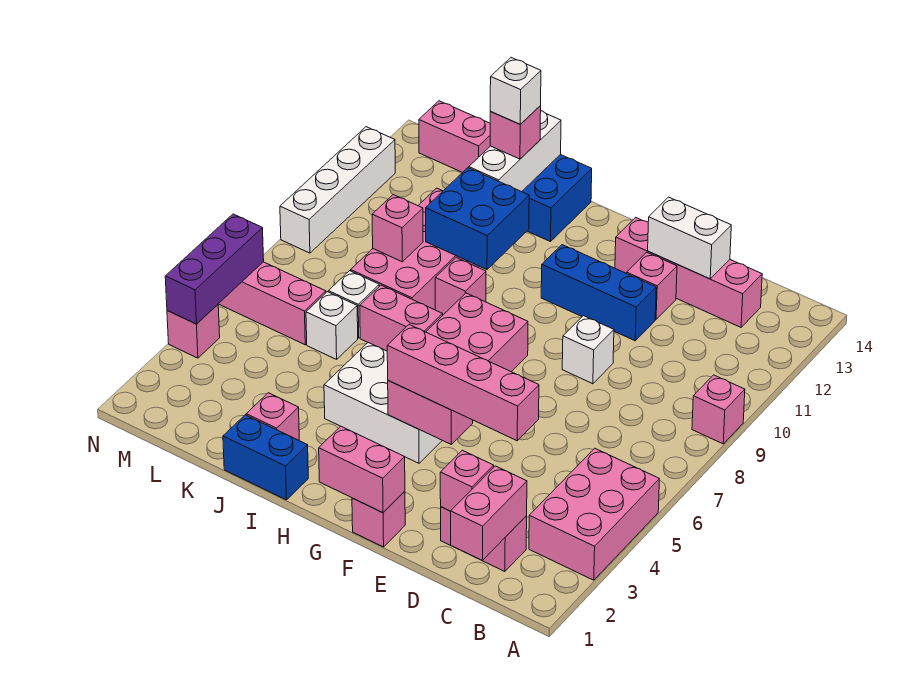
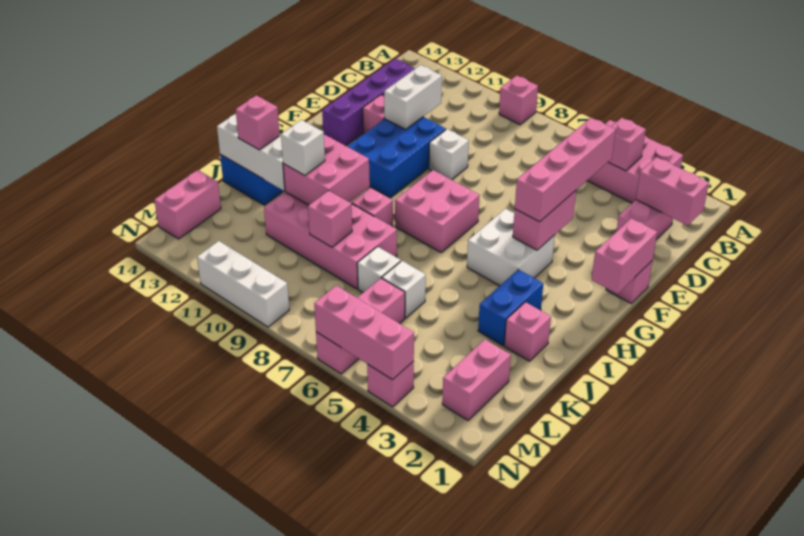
pink 1x4 brick [615,217,762,327] -> purple 1x4 brick [322,59,415,146]
pink 1x1 brick [440,450,494,511] -> pink 1x1 brick moved to [608,118,646,171]
white 1x2 brick [648,197,731,279] -> white 1x2 brick moved to [384,65,442,129]
blue 1x3 brick [541,245,656,341] -> blue 2x3 brick [347,117,446,198]
white 2x3 brick [324,343,442,463] -> white 2x2 brick [467,209,555,286]
blue 1x2 brick [223,415,308,500] -> blue 1x2 brick moved to [478,269,543,346]
pink 1x2 brick [360,285,443,351] -> pink 1x2 brick moved to [442,339,511,420]
blue 2x2 brick [426,168,529,270] -> pink 2x2 brick [283,135,370,205]
white 1x1 brick [490,58,541,124] -> white 1x1 brick moved to [281,120,325,176]
purple 1x3 brick [165,214,264,324] -> pink 1x3 brick [314,286,414,380]
white 1x4 brick [280,127,395,253] -> white 1x3 brick [197,241,289,327]

